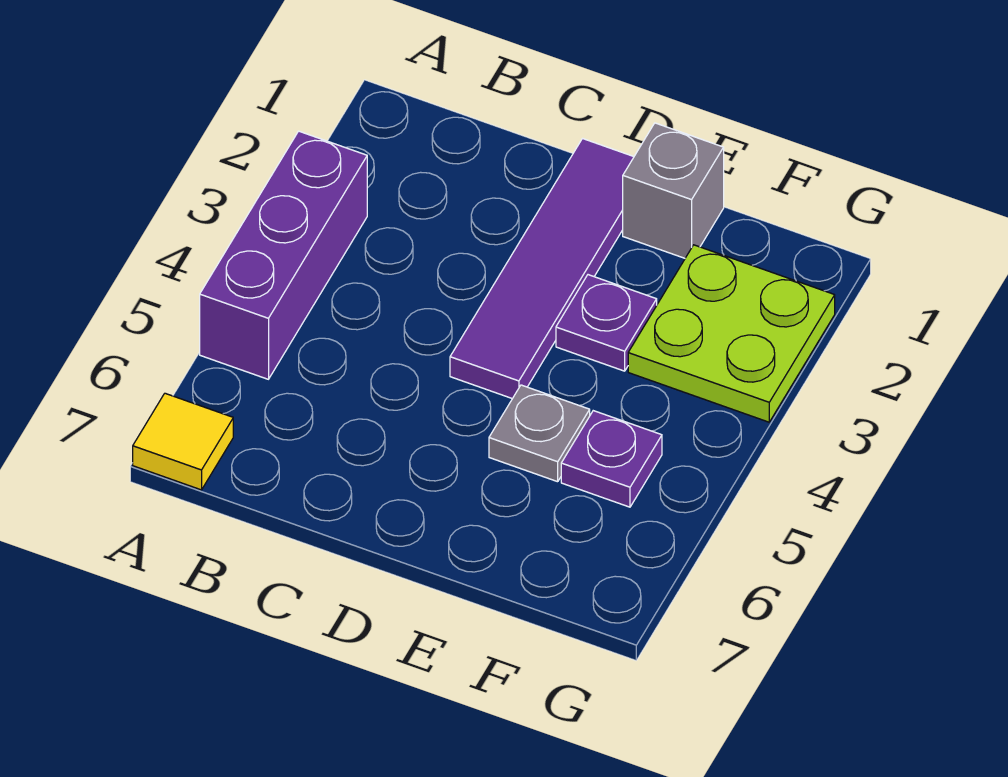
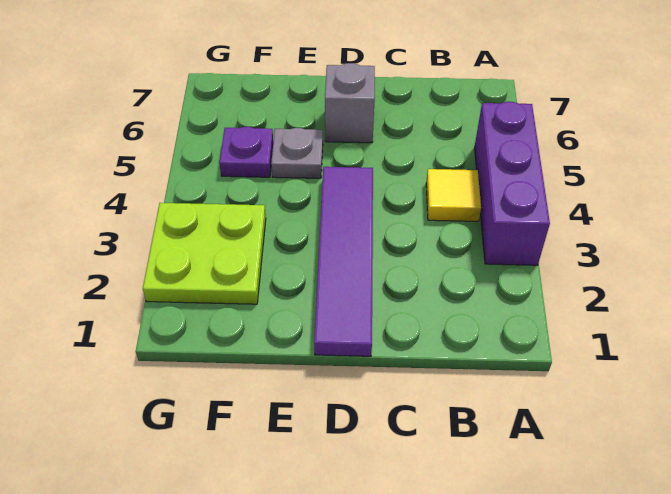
yellow 1x1 tile [133,393,233,490] -> yellow 1x1 tile moved to [426,169,481,221]
grey 1x1 brick [623,123,724,258] -> grey 1x1 brick moved to [325,63,375,143]
purple 1x1 plate [556,275,657,371] -> none

